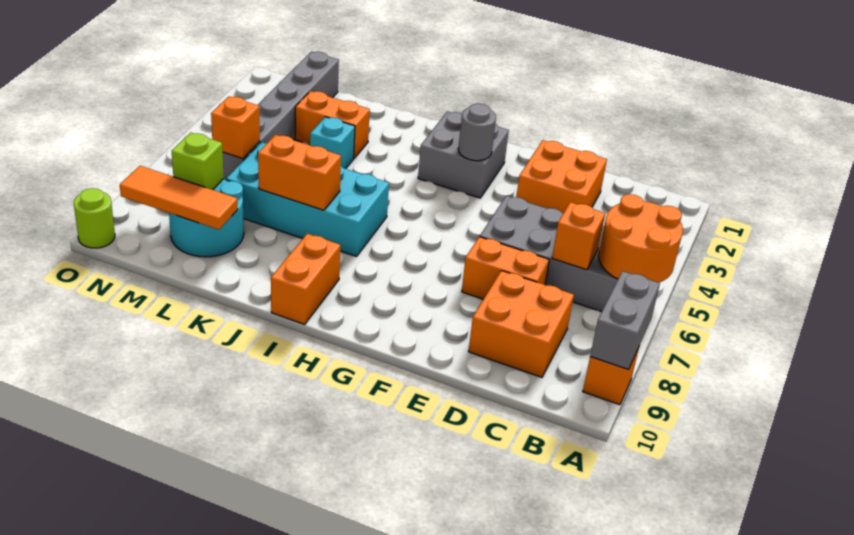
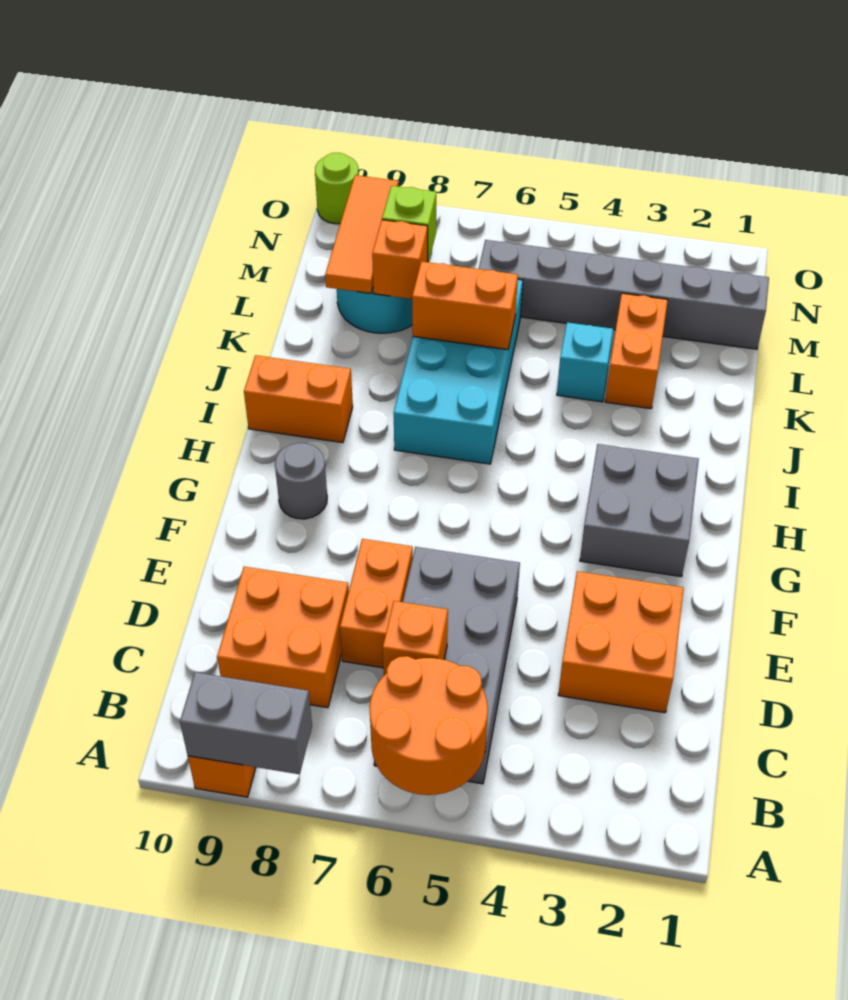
grey 1x1 round brick [458,103,496,161] -> grey 1x1 round brick moved to [275,443,327,519]
orange 1x2 brick [258,135,341,210] -> orange 1x2 brick turned to [412,261,518,350]
orange 1x1 brick [211,96,260,159] -> orange 1x1 brick moved to [372,220,428,299]

